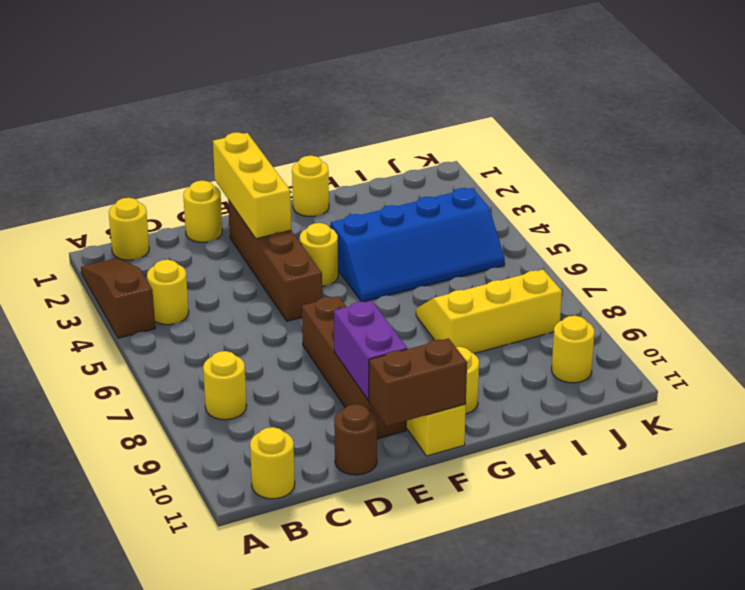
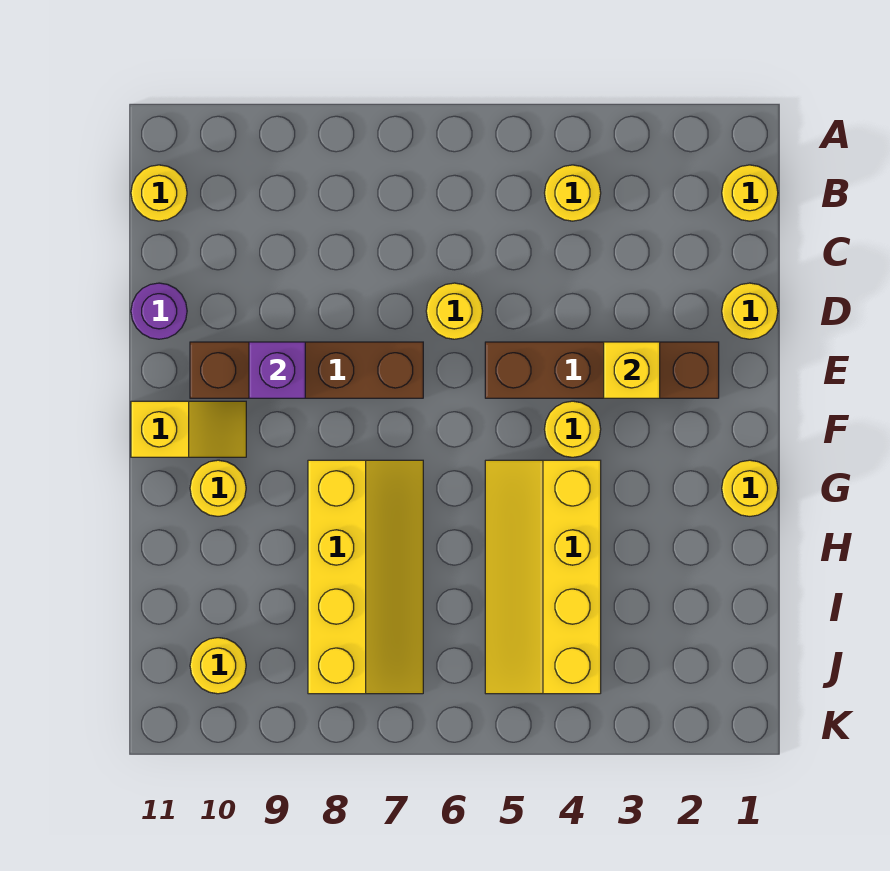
brown 1x3 slope [81,258,155,338] -> none
yellow 1x1 round brick [203,351,247,420] -> yellow 1x1 round brick moved to [426,283,482,339]
brown 1x1 round brick [334,404,377,475] -> purple 1x1 round brick [131,283,187,339]
yellow 1x3 brick [213,132,291,239] -> yellow 1x1 brick [604,342,660,398]
purple 1x2 brick [334,301,407,400] -> purple 1x1 brick [249,342,305,398]
brown 1x2 brick [369,338,467,426] -> none
blue 2x4 slope [331,188,505,302] -> yellow 2x4 slope [485,460,601,694]
yellow 2x3 slope [416,270,562,354] -> yellow 2x4 slope [308,460,423,694]

